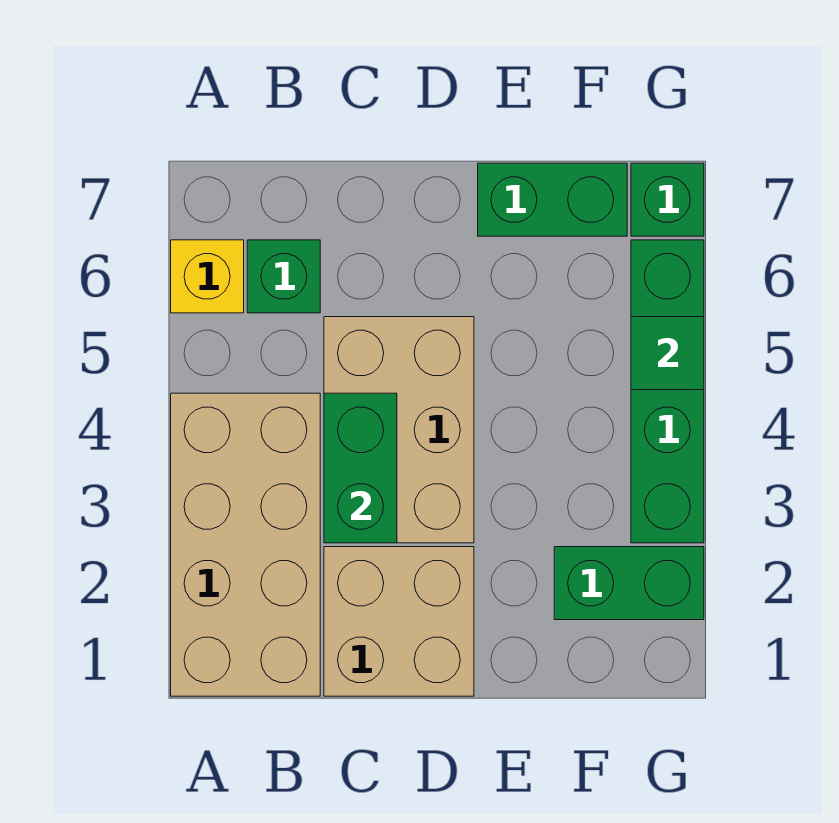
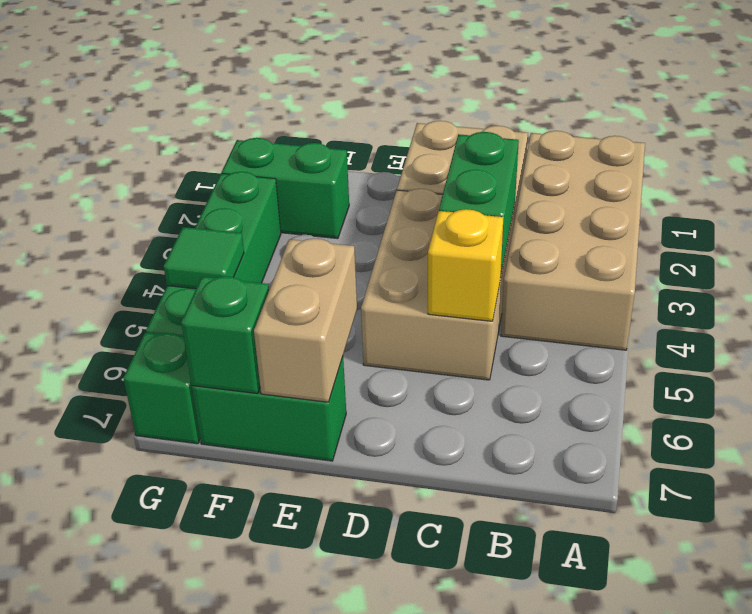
yellow 1x1 brick [171,240,244,313] -> yellow 1x1 brick moved to [428,209,504,321]
green 1x1 brick [247,240,320,313] -> green 1x1 brick moved to [181,276,269,394]
none -> tan 1x2 brick [254,238,357,402]

